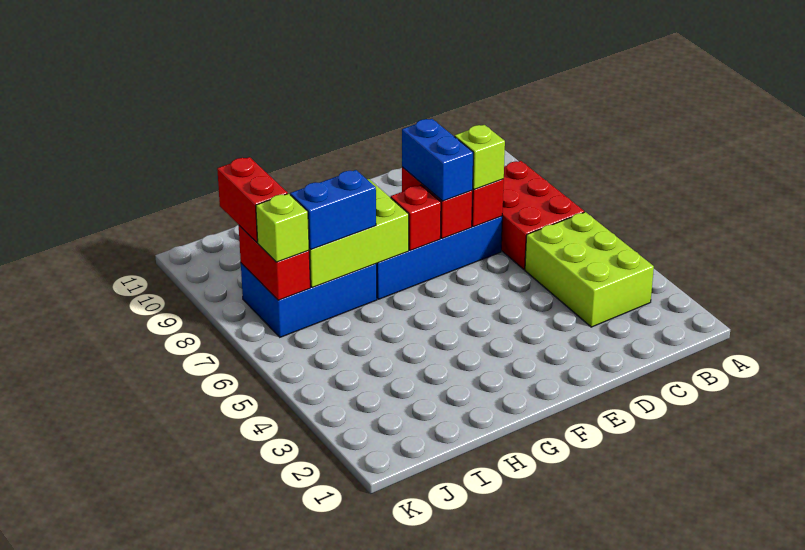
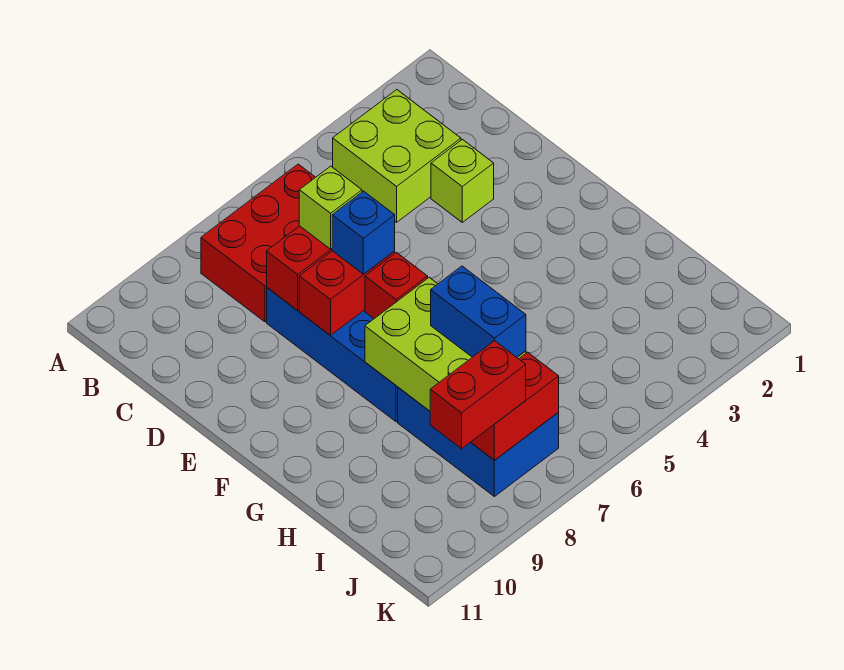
lime 2x3 brick [525,212,654,327] -> lime 2x2 brick [333,90,461,222]
blue 1x2 brick [402,119,473,201] -> blue 1x1 brick [332,191,395,274]
lime 1x1 brick [256,194,309,262] -> lime 1x1 brick moved to [431,140,494,222]

